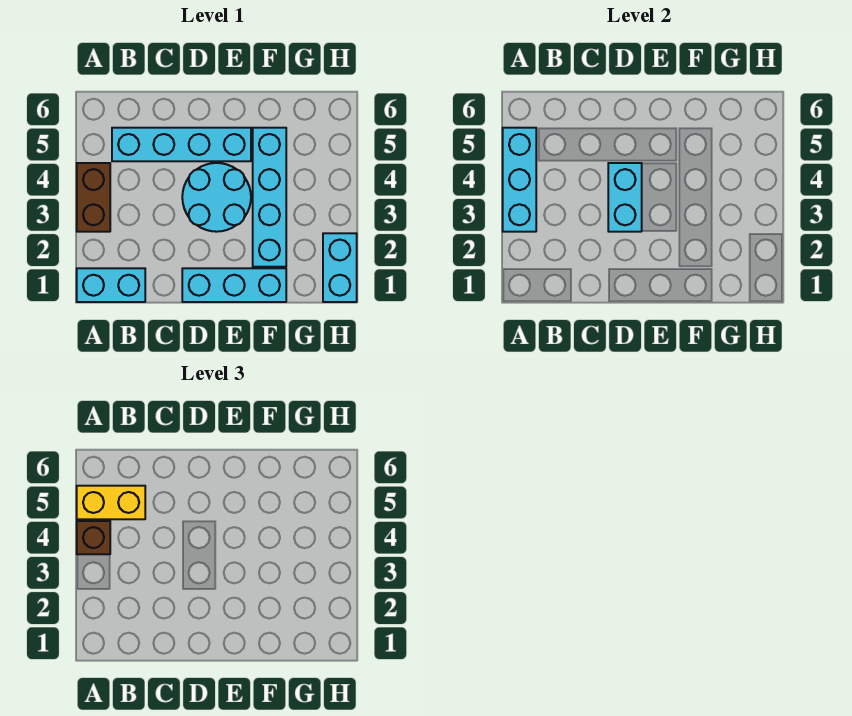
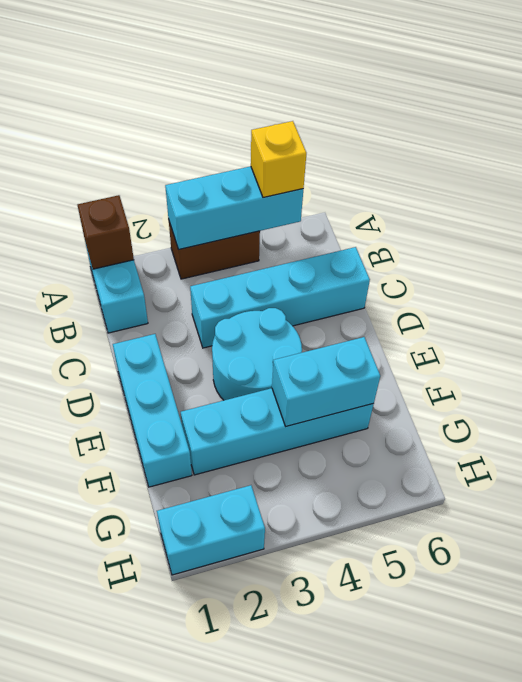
brown 1x1 brick [77,521,110,554] -> brown 1x1 brick moved to [78,195,134,269]
yellow 1x2 brick [77,486,145,519] -> yellow 1x1 brick [251,121,306,198]
cyan 1x4 brick [112,128,251,161] -> cyan 1x4 brick turned to [190,247,370,348]
cyan 1x2 brick [608,163,642,232] -> cyan 1x2 brick moved to [272,337,380,427]

